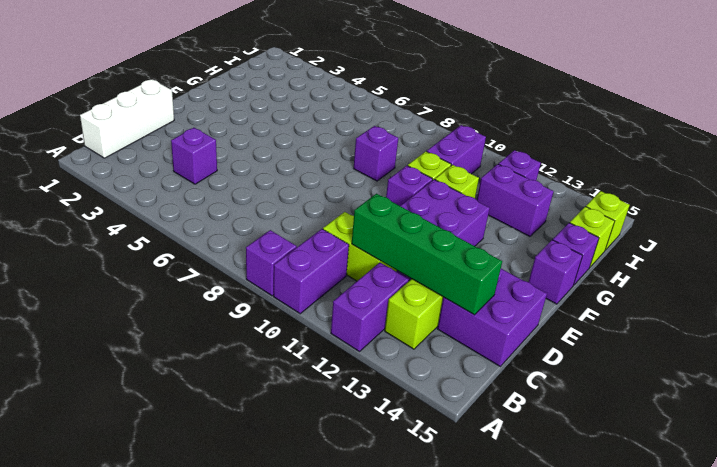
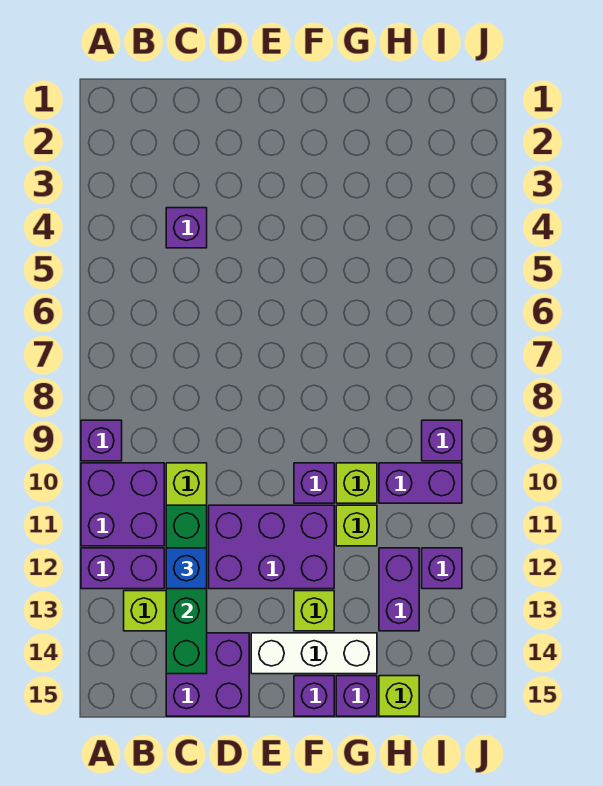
purple 1x2 brick [274,229,349,314] -> purple 2x2 brick [81,463,164,546]
white 1x3 brick [80,80,174,158] -> white 1x3 brick moved to [251,633,377,674]
none -> blue 1x1 brick [166,548,207,589]
purple 1x1 brick [353,126,398,181] -> purple 1x1 brick moved to [422,420,462,461]
lime 1x1 brick [586,191,630,250] -> lime 1x1 brick moved to [294,591,334,631]

